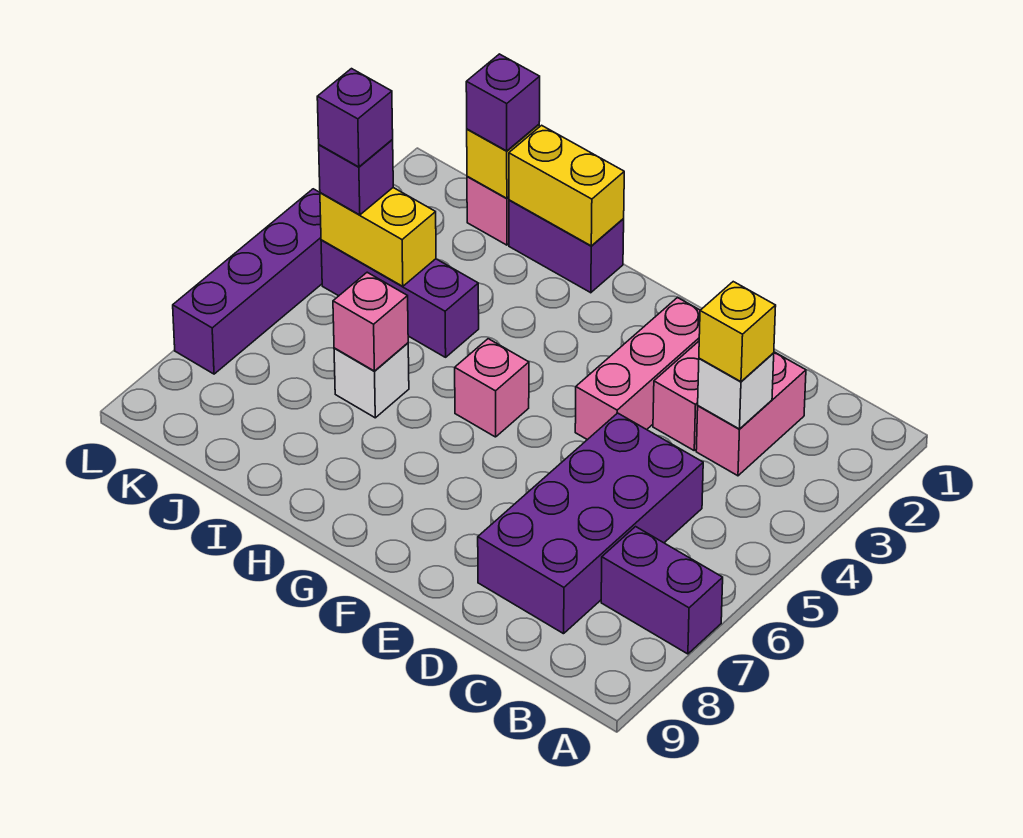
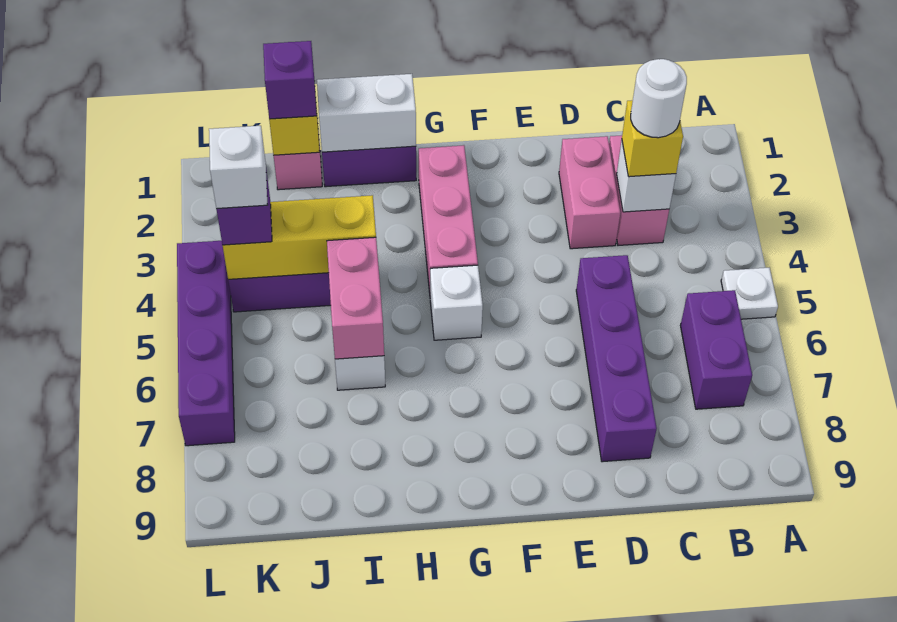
none -> white 1x1 plate [721,268,778,319]
purple 1x2 brick [601,527,723,654] -> purple 1x2 brick turned to [681,290,752,409]
none -> white 1x1 round brick [631,59,687,138]
purple 2x4 brick [478,413,703,634] -> purple 1x4 brick [576,255,657,462]
pink 1x3 brick [575,297,700,440] -> pink 1x3 brick moved to [419,145,478,293]
pink 1x1 brick [455,339,529,437] -> white 1x1 brick [430,265,483,340]
yellow 1x2 brick [509,125,624,246] -> white 1x2 brick [317,74,416,152]
pink 1x1 brick [333,272,408,371] -> pink 1x2 brick [327,237,384,359]
yellow 1x2 brick [320,188,436,286] -> yellow 1x3 brick [223,195,376,280]
purple 1x1 brick [317,69,393,167] -> white 1x1 brick [209,126,267,209]

